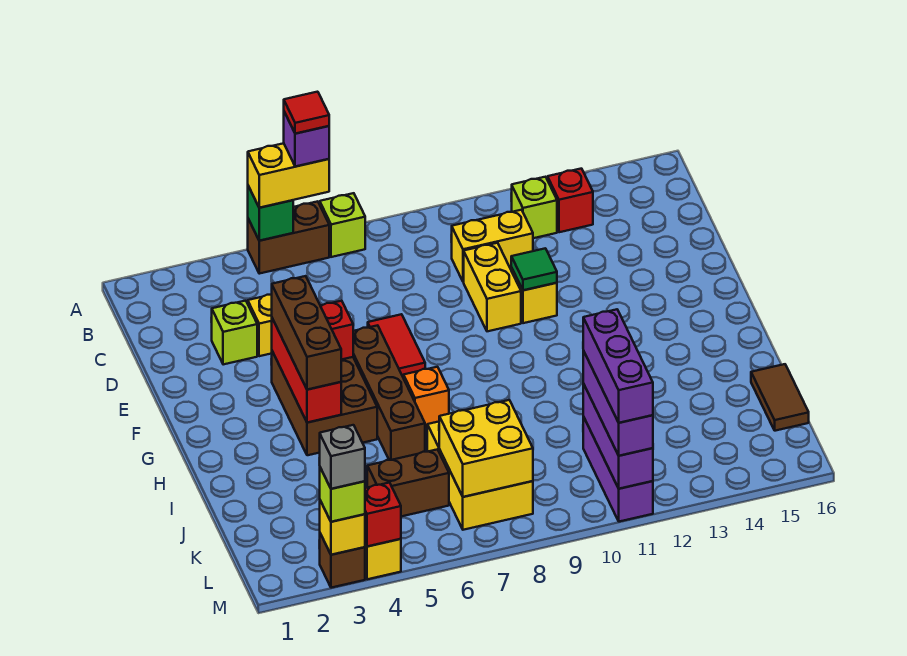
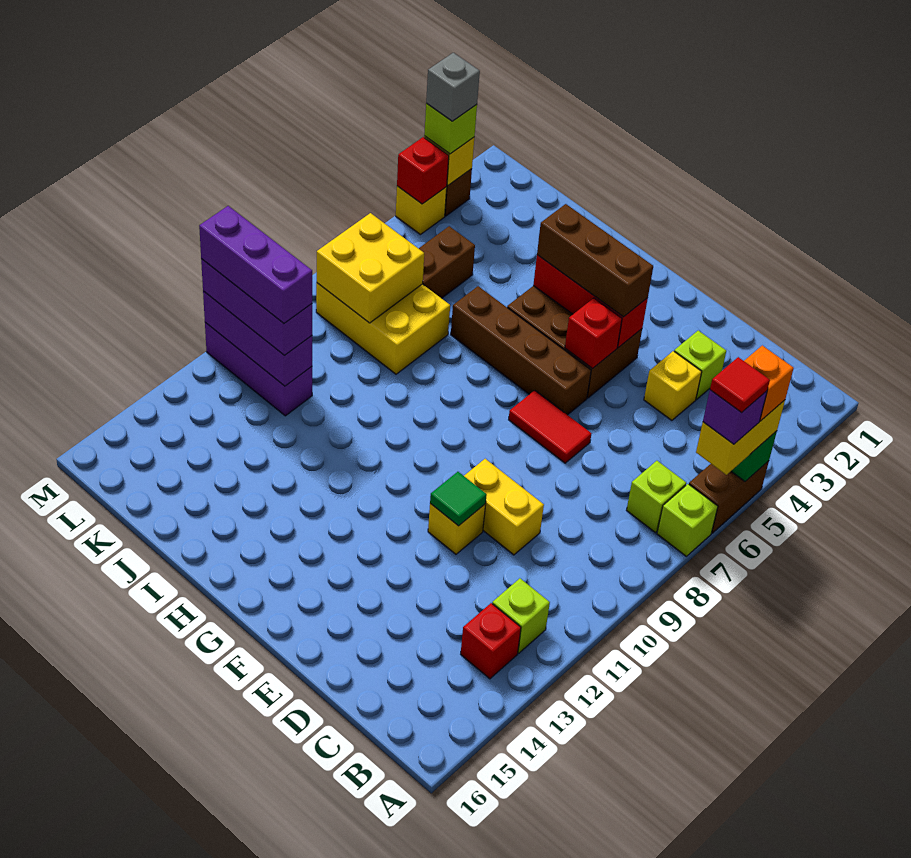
none -> lime 1x1 brick [626,461,686,533]
yellow 1x2 brick [452,210,533,282] -> none
orange 1x1 brick [404,367,449,428] -> orange 1x1 brick moved to [744,345,794,421]
brown 1x2 tile [751,364,809,431] -> none

